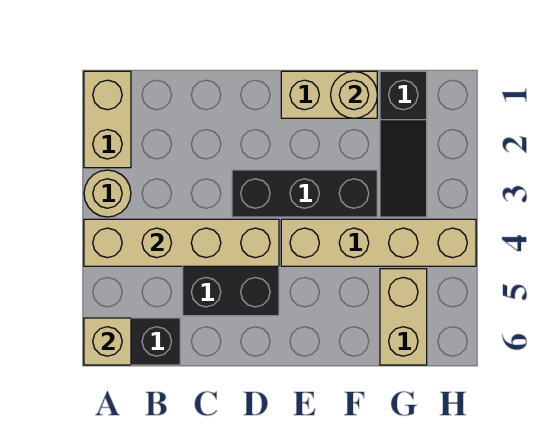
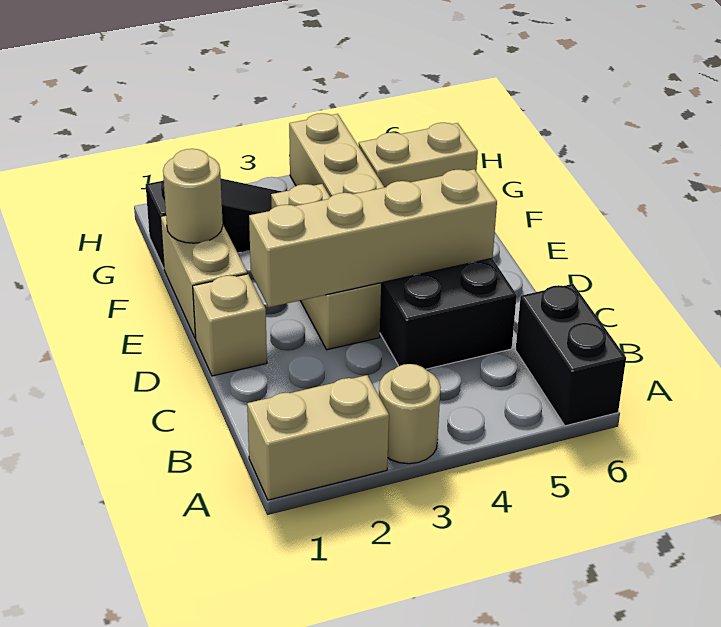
tan 1x4 brick [84,219,279,266] -> tan 1x4 brick turned to [249,169,497,307]
tan 1x1 brick [84,318,131,365] -> tan 1x1 brick moved to [193,274,267,376]
black 1x3 brick [232,170,377,217] -> tan 1x3 brick [271,184,381,350]

